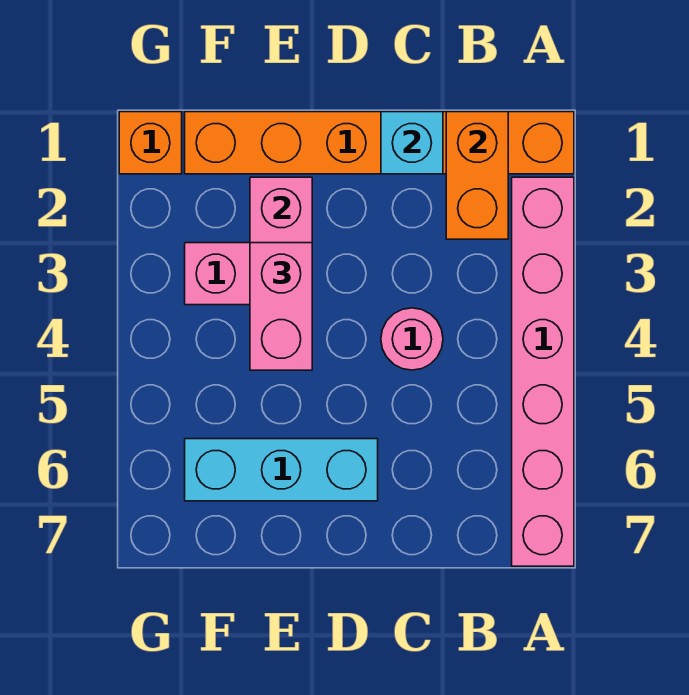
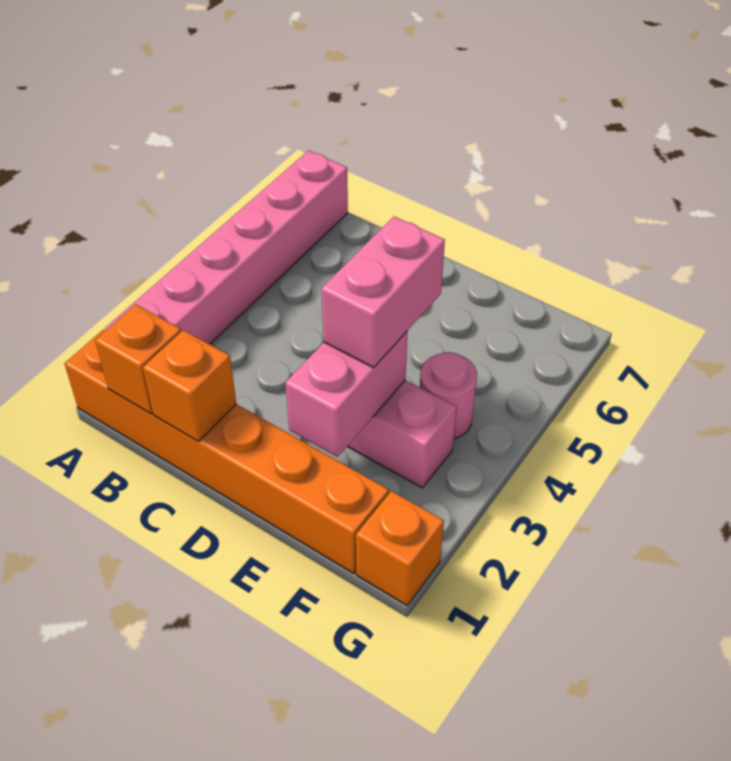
orange 1x2 brick [446,112,508,239] -> orange 1x1 brick [95,305,181,414]
cyan 1x1 brick [381,112,443,174] -> orange 1x1 brick [143,330,236,442]
pink 1x1 round brick [381,308,443,370] -> pink 1x1 round brick moved to [420,352,477,439]
cyan 1x3 brick [185,439,378,501] -> none

